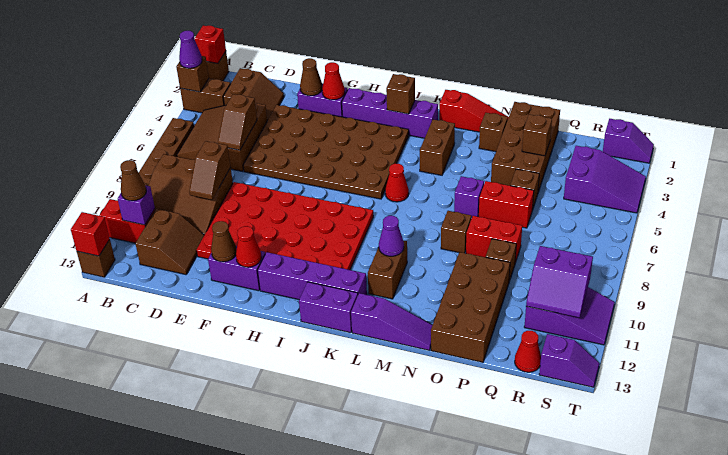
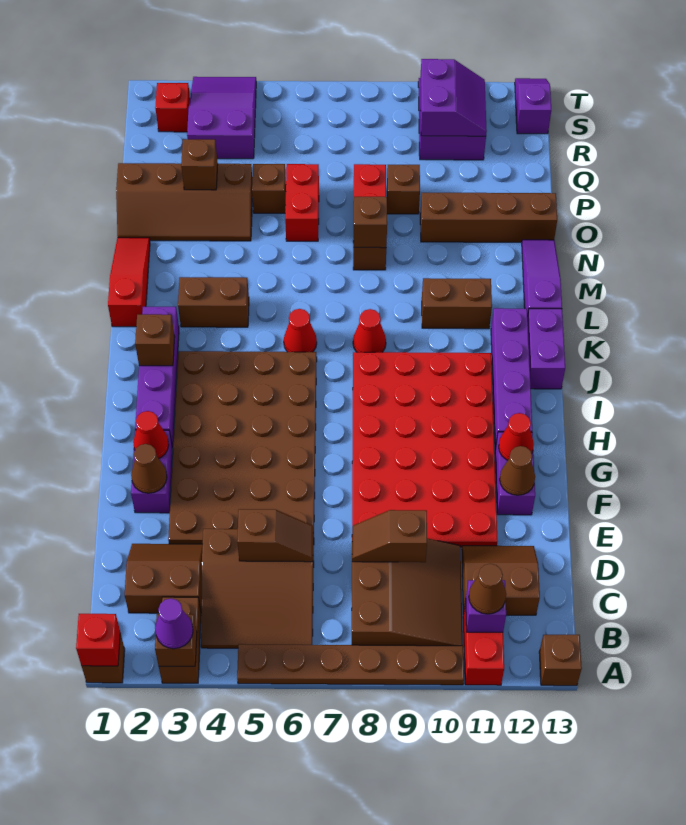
red 1x1 brick [71,212,110,256] -> red 1x1 brick moved to [155,83,190,132]
brown 1x2 slope [189,141,231,200] -> brown 1x2 slope turned to [352,510,427,562]
purple 1x1 cone [379,216,404,256] -> none
brown 1x1 brick [479,113,508,152] -> brown 1x1 brick moved to [353,197,387,248]
purple 1x1 brick [454,176,484,217] -> none
brown 2x4 brick [491,102,560,192] -> brown 2x4 slope [116,163,252,241]
brown 2x4 brick [431,252,510,362] -> brown 1x4 brick [420,193,557,242]
red 1x1 cone [515,331,541,372] -> red 1x1 cone moved to [353,309,386,352]
purple 1x2 slope [603,119,654,163] -> none

